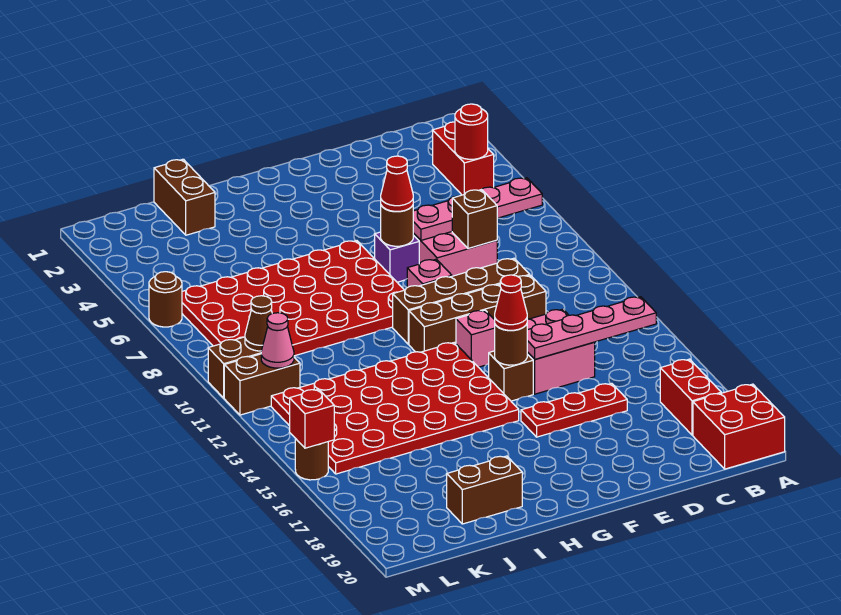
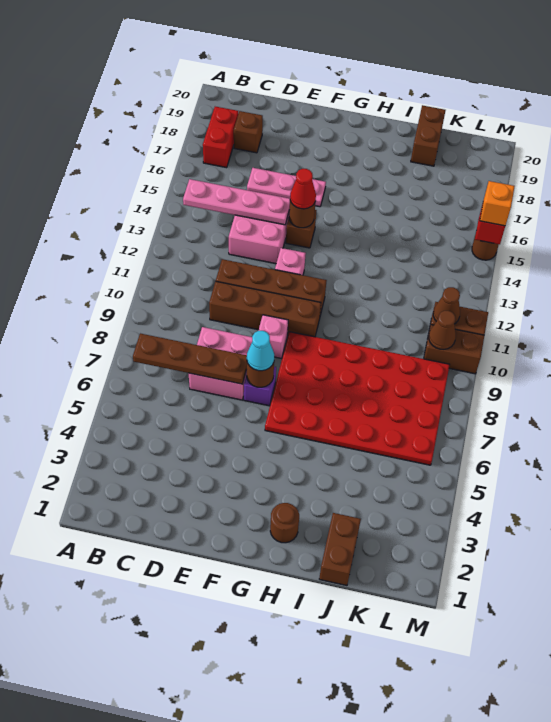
red 2x2 brick [693,384,785,469] -> none
red 1x2 brick [433,122,494,195] -> none
red 1x1 round brick [455,104,488,159] -> none
pink 1x4 plate [413,178,542,240] -> brown 1x4 plate [133,333,247,384]
brown 1x1 brick [452,189,497,249] -> brown 1x1 brick moved to [234,111,263,153]
red 1x3 plate [521,383,627,437] -> pink 1x3 plate [247,168,326,207]
red 1x1 cone [381,156,413,211] -> cyan 1x1 cone [247,331,274,371]
red 4x6 plate [271,342,519,474] -> none
brown 1x2 brick [447,456,522,524] -> brown 1x2 brick turned to [411,105,446,166]
pink 1x1 cone [261,313,294,368] -> brown 1x1 cone [433,287,460,324]
brown 1x1 round brick [149,272,182,327] -> brown 1x1 round brick moved to [270,503,299,543]
none -> orange 1x1 brick [480,181,515,226]

